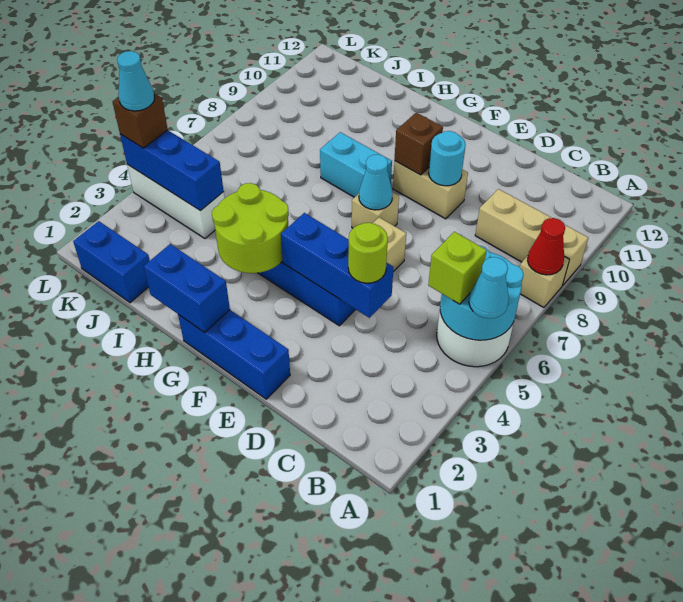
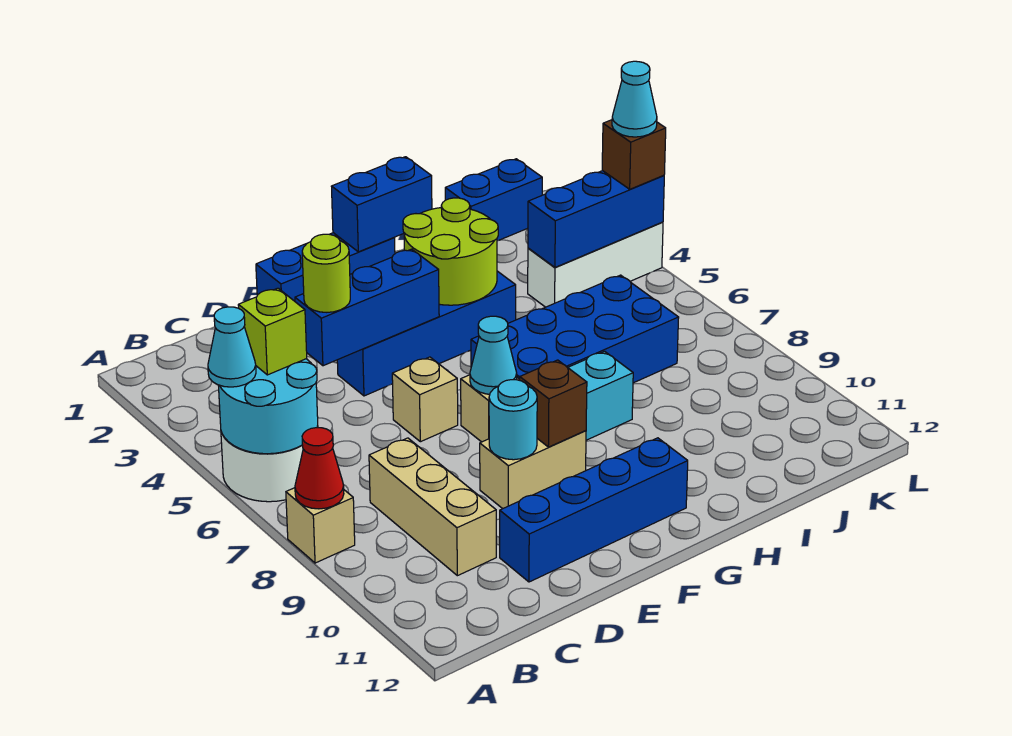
tan 1x3 brick [475,189,588,285] -> tan 1x3 brick turned to [369,438,496,576]
none -> blue 1x4 brick [500,438,688,582]
none -> blue 2x4 brick [471,275,679,383]

